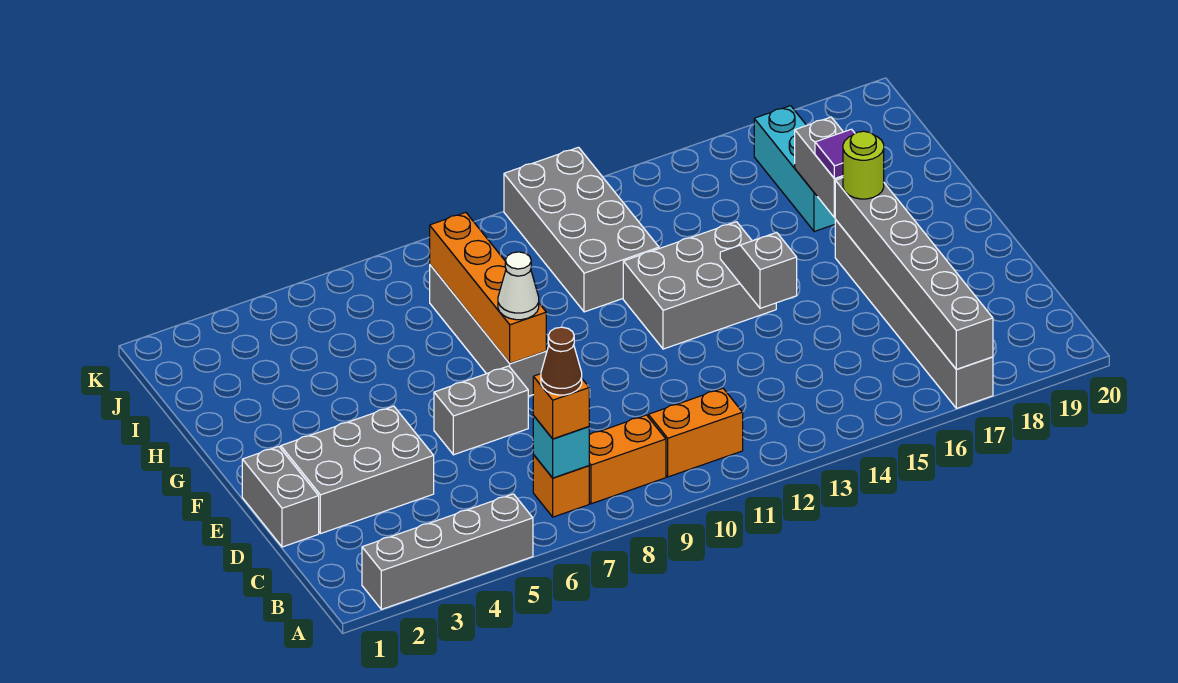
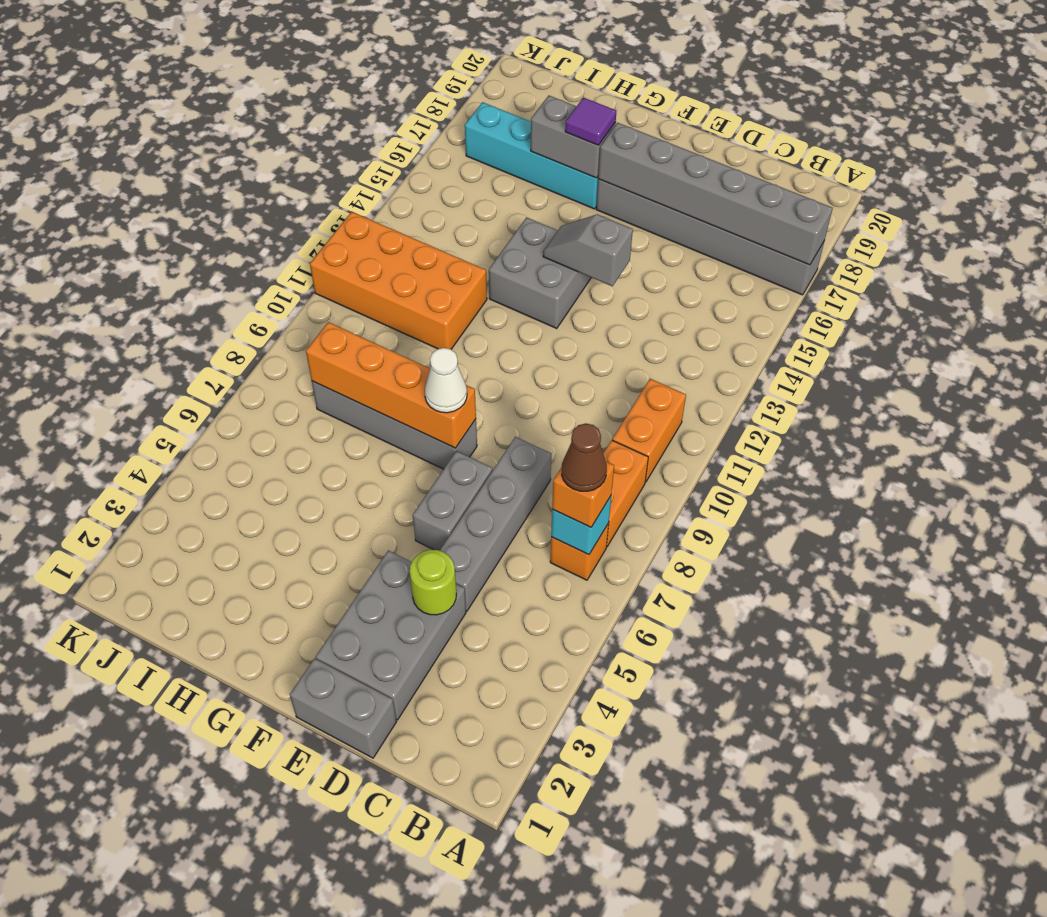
grey 1x4 brick [362,494,533,609] -> grey 1x4 brick moved to [440,437,551,611]
grey 2x3 brick [623,222,776,349] -> grey 2x2 brick [489,217,591,328]
lime 1x1 round brick [843,131,884,199] -> lime 1x1 round brick moved to [410,550,456,615]
grey 2x4 brick [504,147,659,312] -> orange 2x4 brick [310,212,487,349]
cyan 1x3 brick [754,106,836,232] -> cyan 1x4 brick [465,102,598,209]

